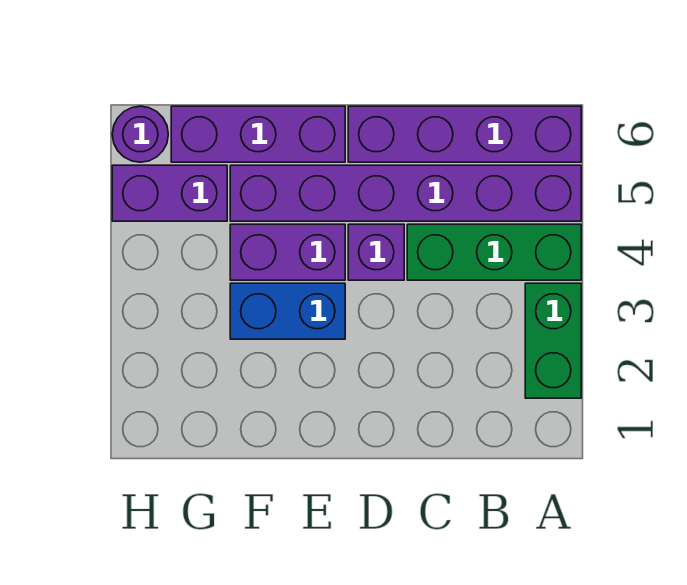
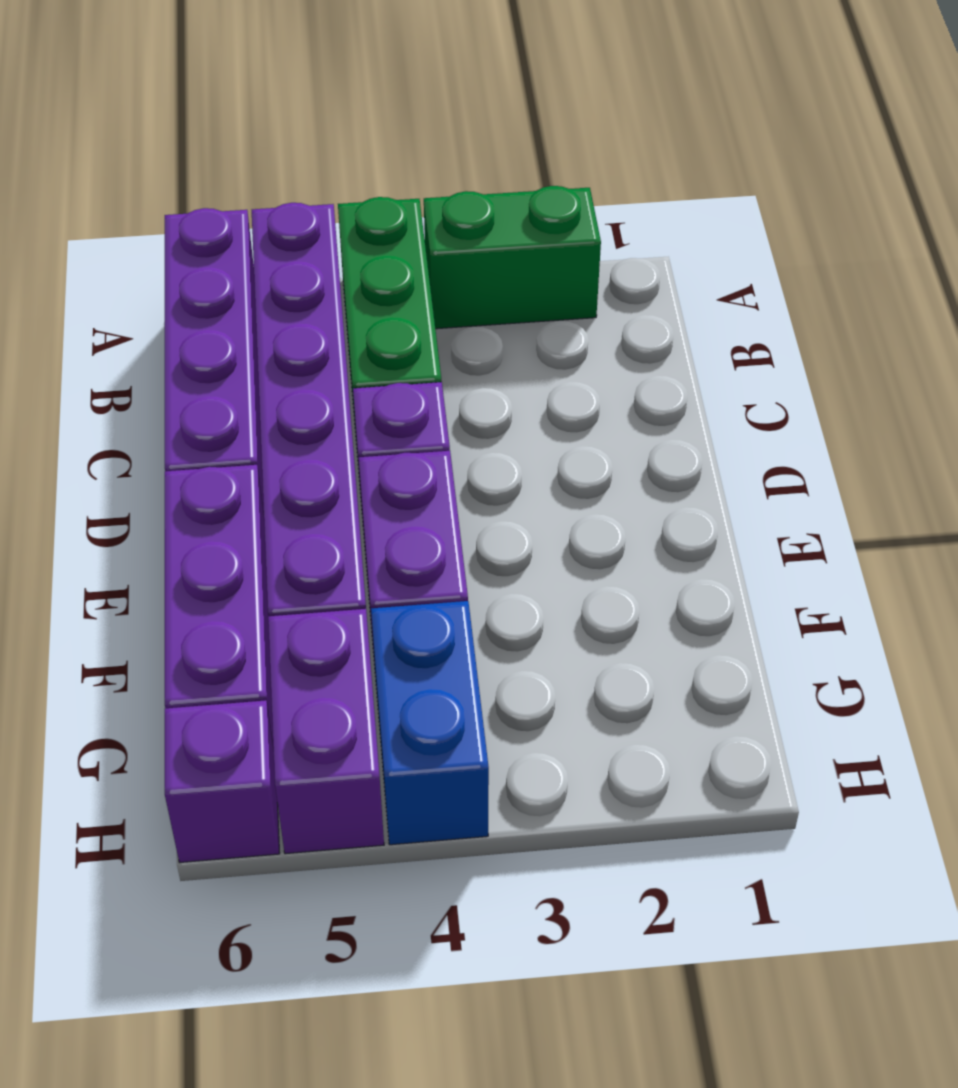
blue 1x2 brick [230,283,345,339] -> blue 1x2 brick moved to [371,601,489,845]
purple 1x1 round brick [112,106,168,162] -> purple 1x1 brick [165,700,280,862]

